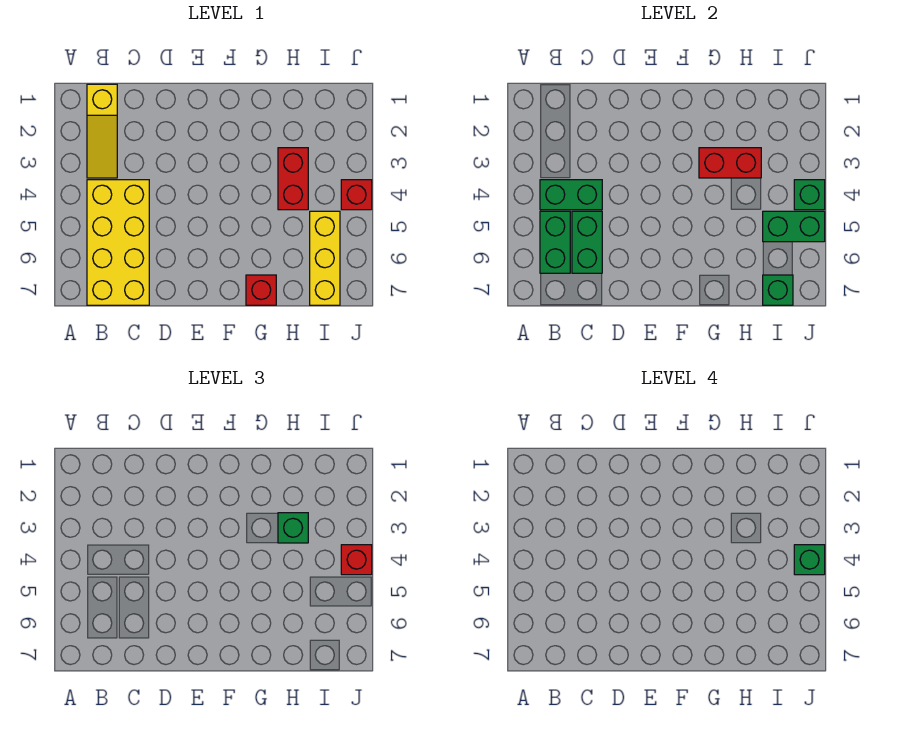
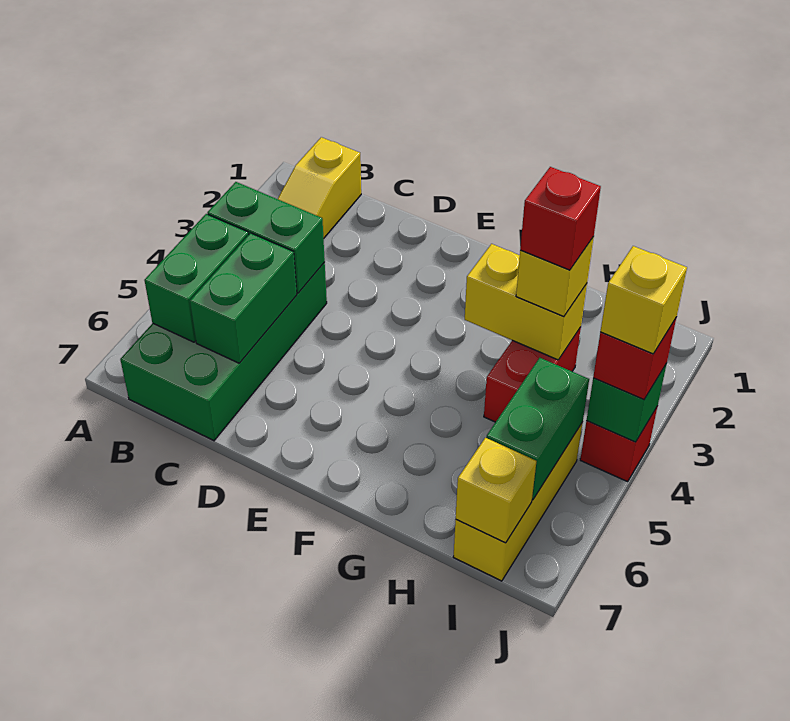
yellow 2x4 brick [87,180,149,305] -> green 2x4 brick [120,263,327,441]
red 1x2 brick [699,148,761,178] -> yellow 1x2 brick [465,244,587,360]
red 1x1 brick [246,275,276,305] -> red 1x1 brick moved to [520,167,601,270]
green 1x1 brick [278,513,308,543] -> yellow 1x1 brick [516,237,594,317]
green 1x2 brick [763,211,825,242] -> green 1x2 brick turned to [486,358,589,500]
green 1x1 brick [763,275,793,305] -> yellow 1x1 brick [456,438,536,543]
green 1x1 brick [794,545,825,575] -> yellow 1x1 brick [600,246,687,354]

